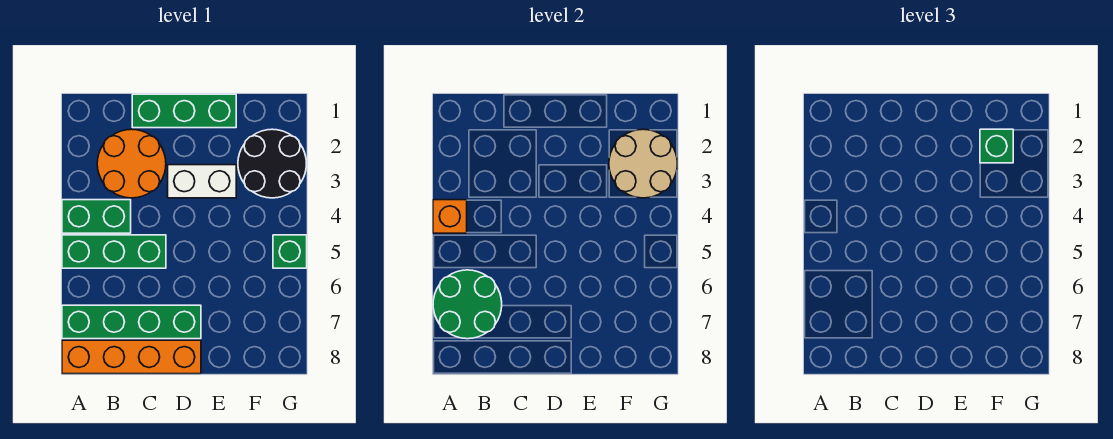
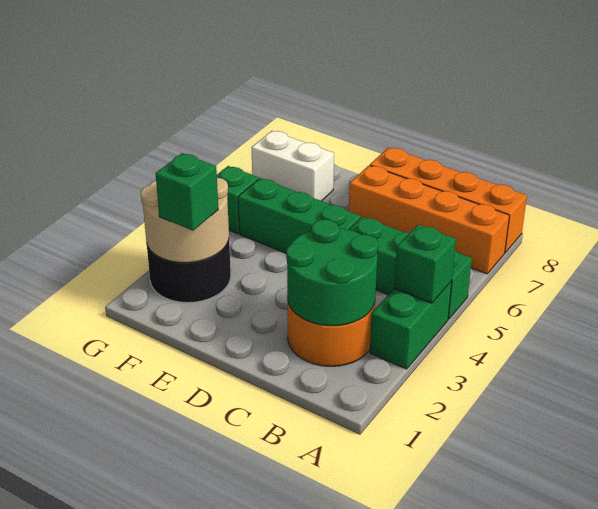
green 1x2 brick [62,200,131,233] -> green 1x2 brick turned to [370,281,452,369]
orange 1x1 brick [433,200,467,233] -> green 1x1 brick [394,225,456,303]
green 2x2 round brick [433,270,502,339] -> green 2x2 round brick moved to [286,220,378,326]
green 1x4 brick [62,305,201,339] -> orange 1x4 brick [349,165,510,274]
green 1x3 brick [132,94,236,128] -> green 1x3 brick moved to [238,178,361,253]
white 1x2 brick [168,165,236,198] -> white 1x2 brick moved to [251,131,334,201]

